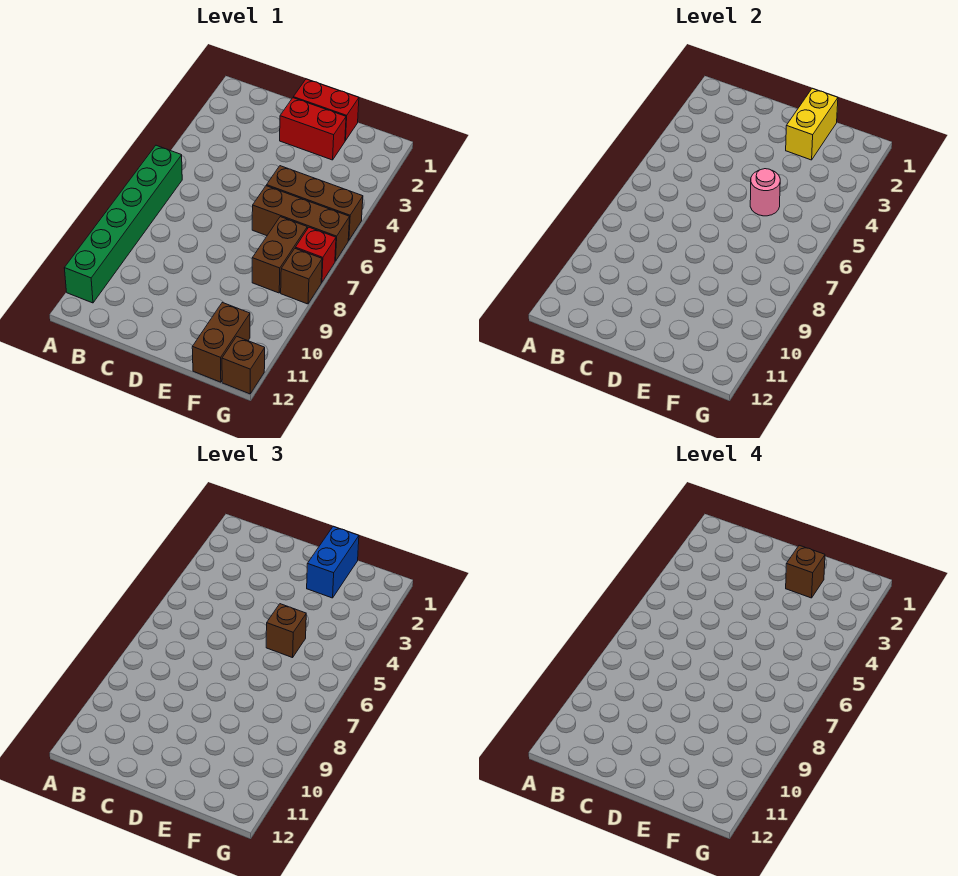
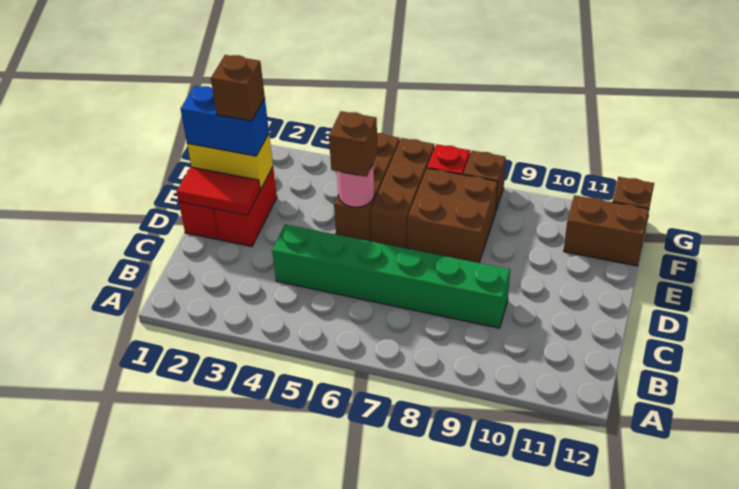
green 1x6 brick [64,145,182,303] -> green 1x6 brick moved to [272,224,510,328]
none -> red 1x2 tile [177,167,260,215]
brown 1x2 brick [252,217,307,293] -> brown 2x2 brick [407,168,498,263]

